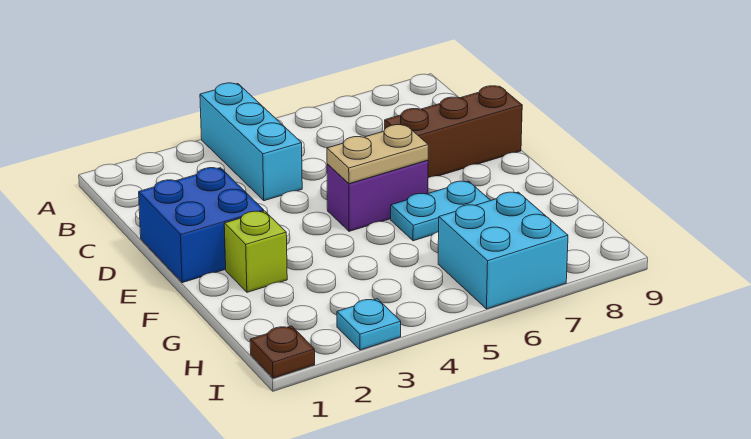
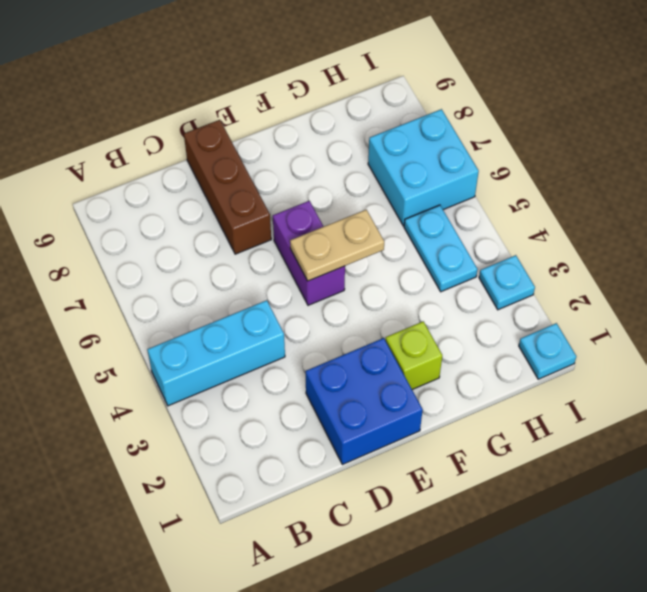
tan 1x2 plate [327,125,428,184] -> tan 1x2 plate turned to [290,210,384,281]
cyan 1x2 plate [391,181,491,241] -> cyan 1x2 plate moved to [404,205,478,292]
brown 1x1 plate [250,326,315,378] -> cyan 1x1 plate [519,323,576,379]

